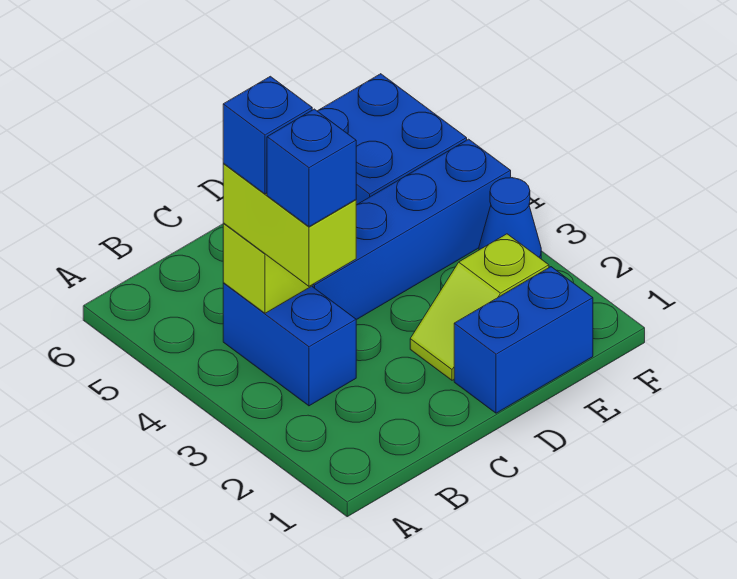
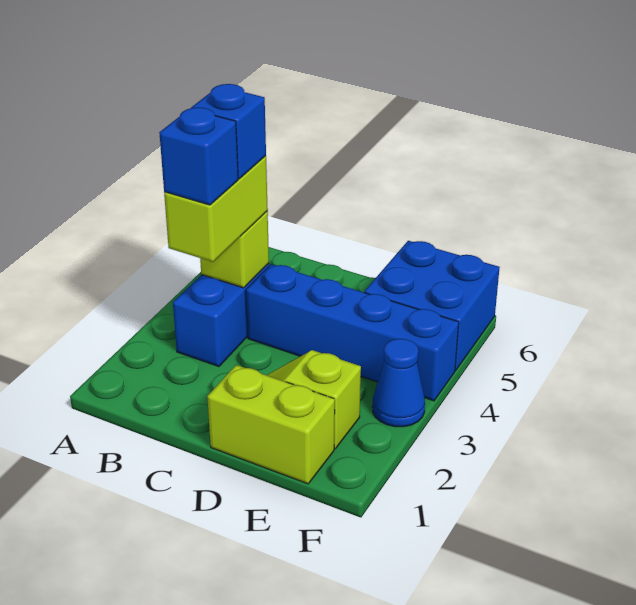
blue 1x2 brick [454,267,593,413] -> lime 1x2 brick [207,365,335,484]

